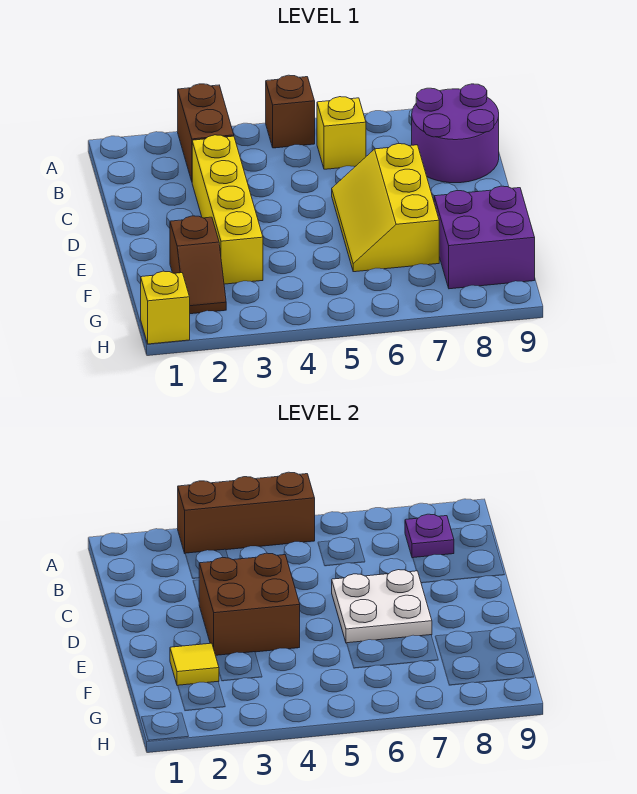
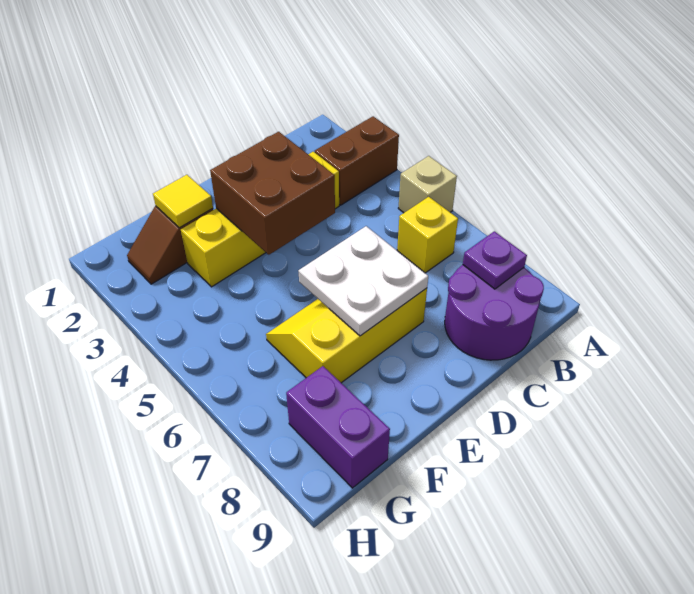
brown 1x3 brick [178,472,315,553] -> none
brown 1x1 brick [266,75,315,148] -> tan 1x1 brick [398,156,457,213]
purple 2x2 brick [434,186,535,289] -> purple 1x2 brick [286,366,390,488]
yellow 1x1 brick [141,271,190,344] -> none

